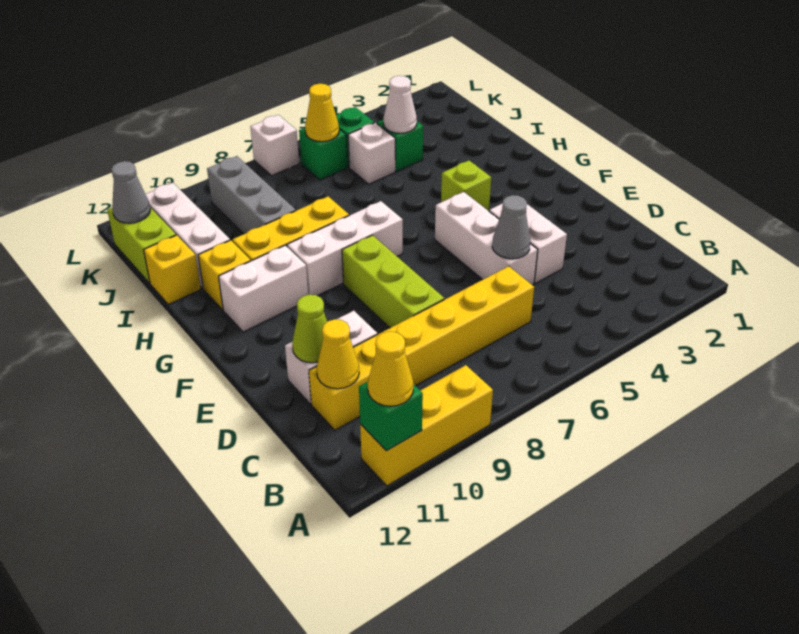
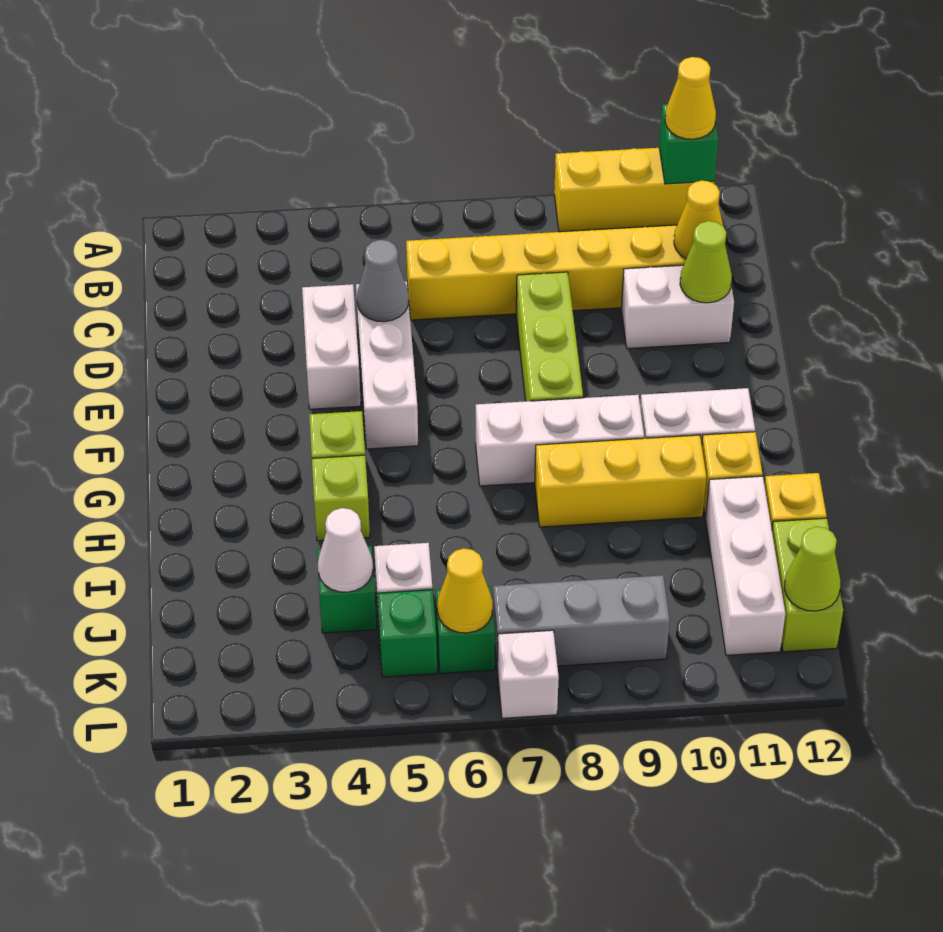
none -> lime 1x1 brick [312,455,370,541]
grey 1x3 brick [207,156,296,234] -> grey 1x3 brick turned to [493,575,669,670]
grey 1x1 cone [111,161,150,223] -> lime 1x1 cone [785,527,840,611]

